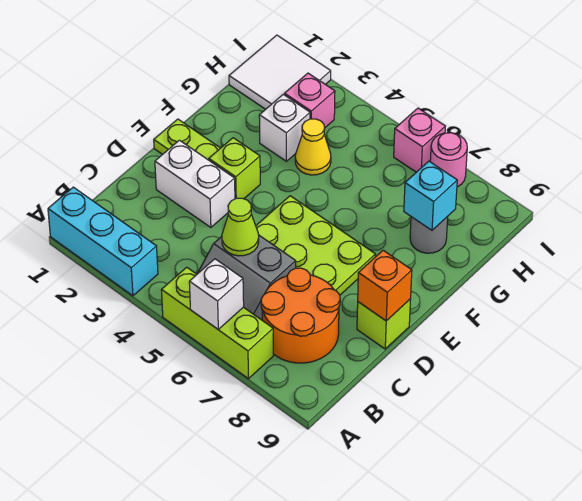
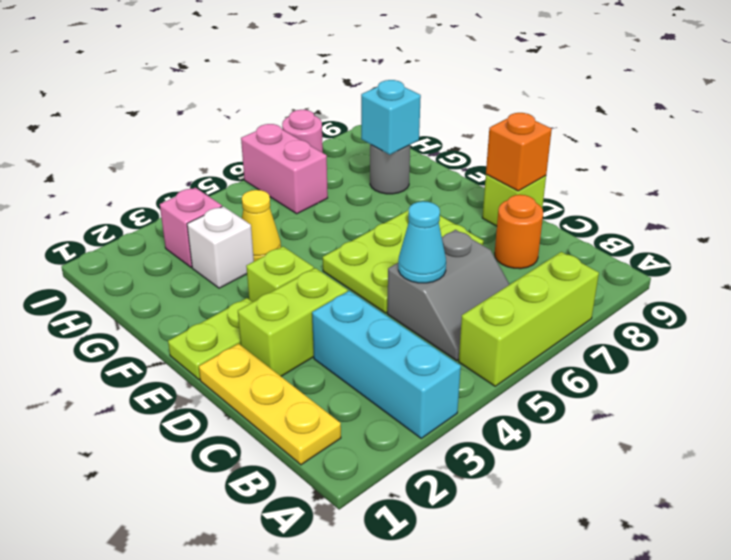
cyan 1x3 brick [48,187,158,296] -> cyan 1x3 brick turned to [312,291,461,438]
white 1x1 brick [189,259,244,329] -> none
none -> yellow 1x3 plate [199,344,341,465]
orange 2x2 round brick [261,268,340,363] -> orange 1x1 round brick [495,195,543,269]
lime 1x1 cone [222,198,259,256] -> cyan 1x1 cone [398,201,446,283]
white 1x2 brick [155,140,235,227] -> lime 1x2 brick [238,268,348,376]
white 2x2 tile [229,35,331,109] -> none
pink 1x1 brick [394,108,445,172] -> pink 1x2 brick [241,124,328,214]

